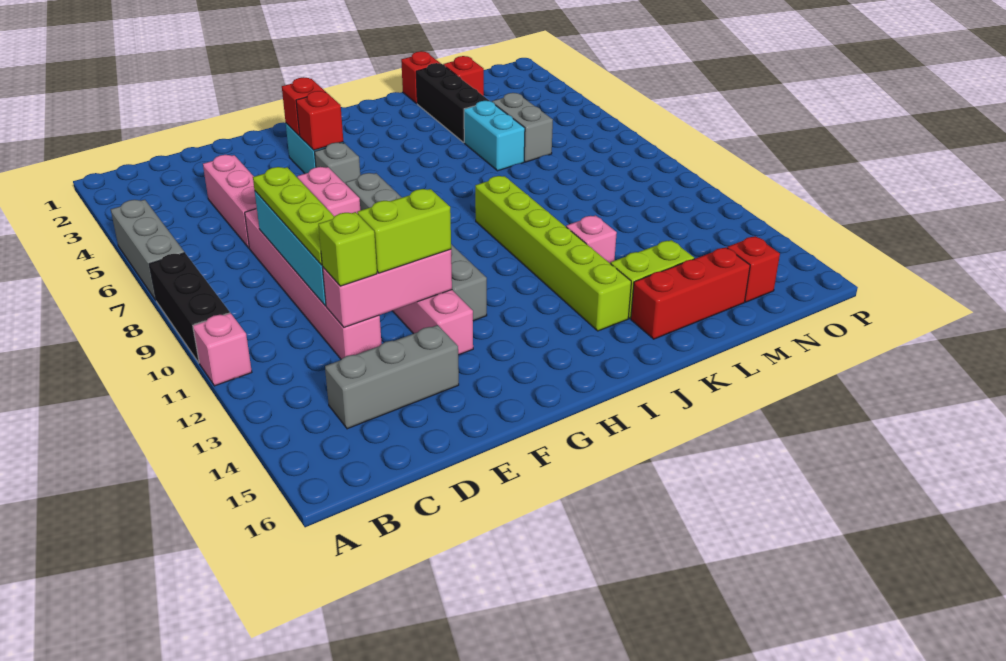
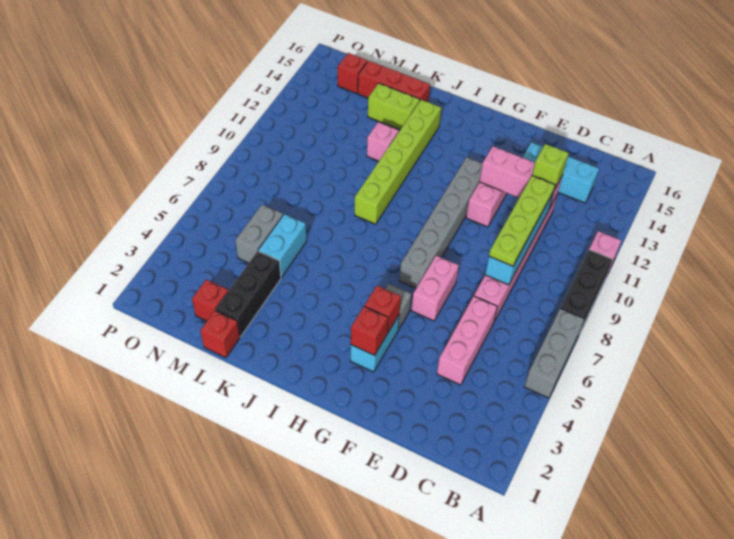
grey 1x3 brick [325,325,459,429] -> cyan 1x3 brick [522,142,599,203]
lime 1x2 brick [357,189,451,273] -> none

